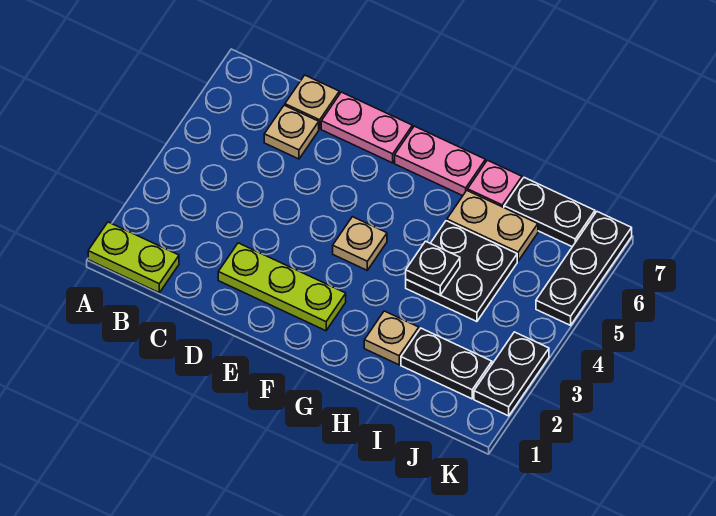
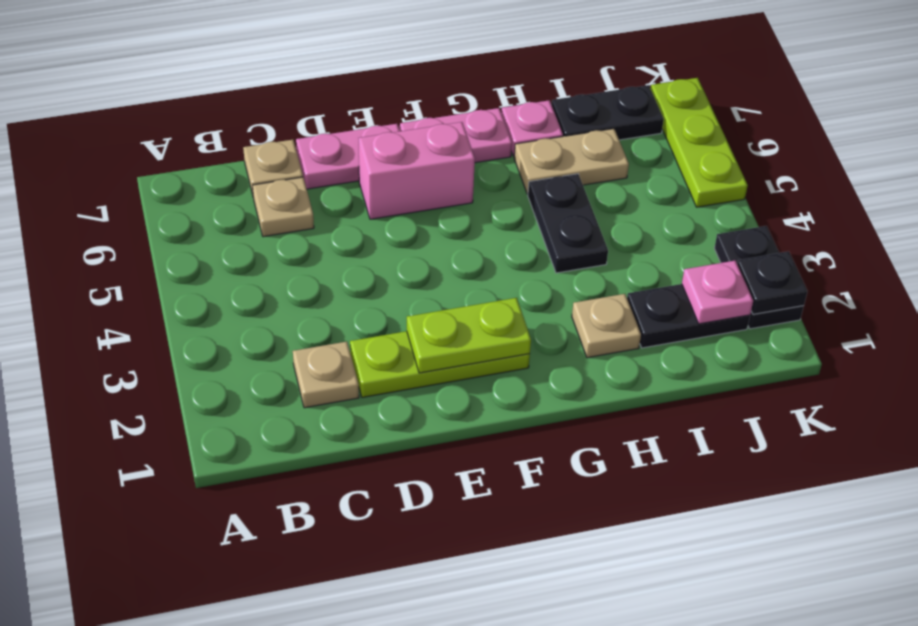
lime 1x2 plate [88,222,179,293] -> lime 1x2 plate moved to [407,298,531,373]
none -> pink 1x2 brick [359,122,475,219]
tan 1x1 plate [333,217,387,270] -> tan 1x1 plate moved to [293,342,359,408]
black 2x2 plate [406,221,517,322] -> black 1x2 plate [528,174,608,273]
black 1x1 plate [406,241,460,295] -> black 1x1 plate moved to [737,251,807,314]
none -> pink 1x1 plate [682,261,753,324]
black 1x3 plate [536,212,632,325] -> lime 1x3 plate [651,78,748,207]

